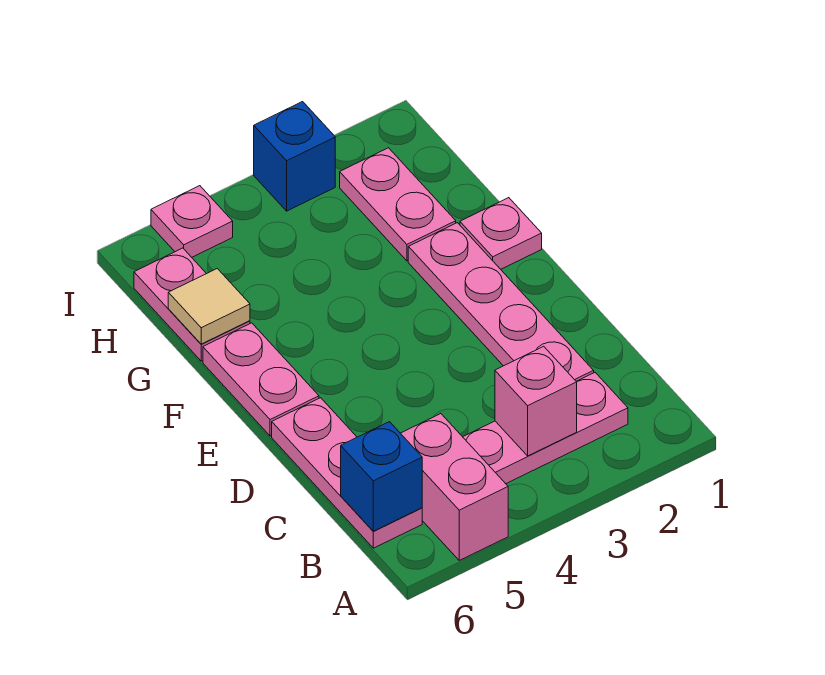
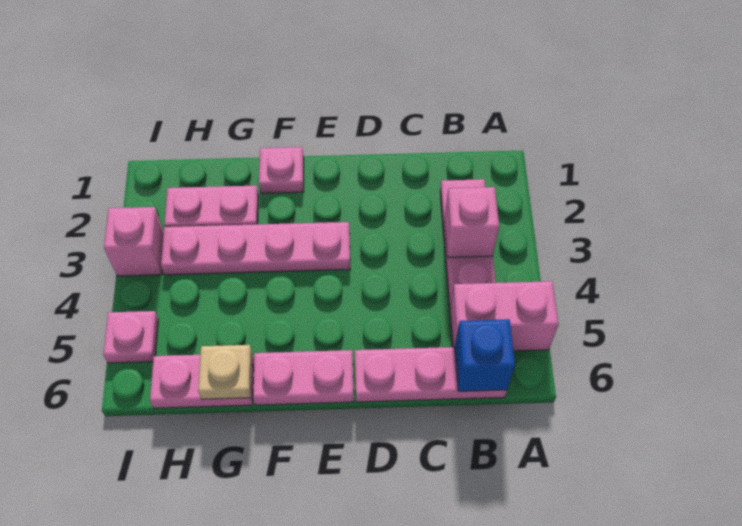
pink 1x4 plate [408,223,594,381] -> pink 1x4 plate moved to [161,222,350,275]
tan 1x1 tile [168,269,250,344] -> tan 1x1 plate [198,345,252,399]
blue 1x1 brick [254,102,335,211] -> pink 1x1 brick [104,207,164,276]

